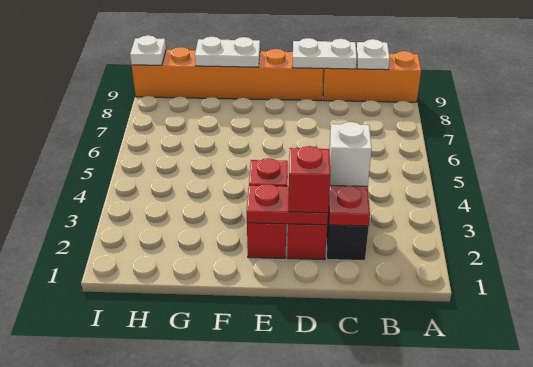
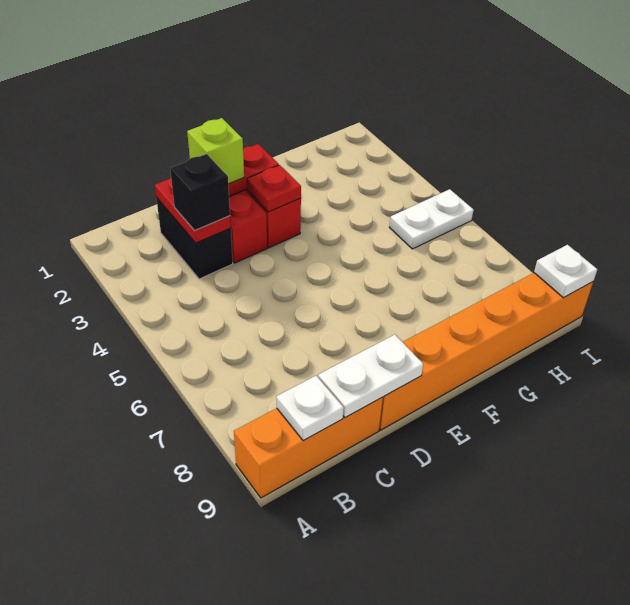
white 1x1 brick [329,122,372,186] -> black 1x1 brick [170,154,230,230]
red 1x1 brick [288,146,330,213] -> lime 1x1 brick [187,118,244,184]
white 1x2 plate [195,37,260,67] -> white 1x2 plate moved to [389,189,473,249]

